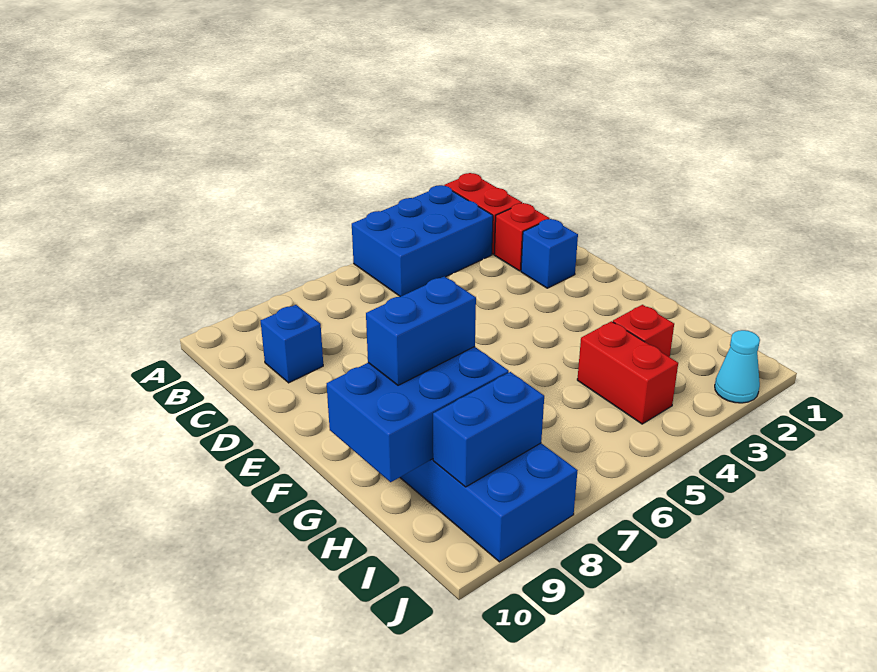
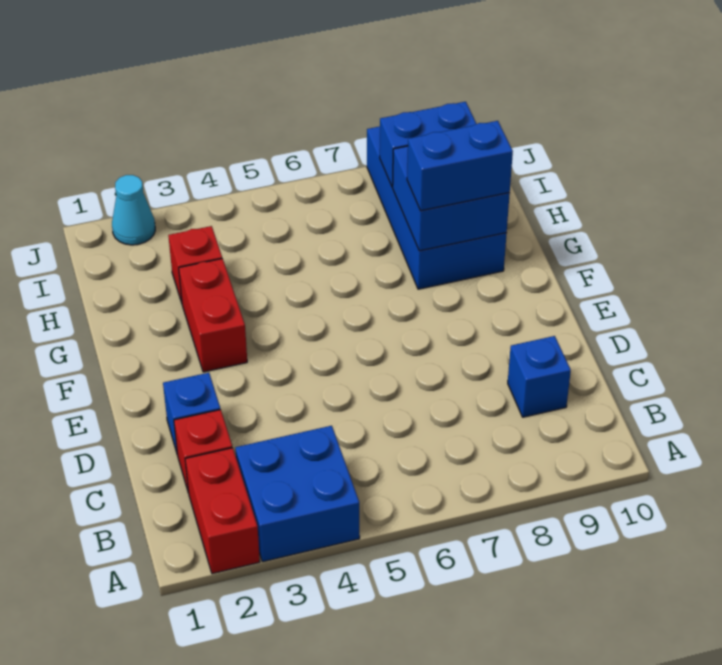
blue 2x3 brick [352,185,493,297] -> blue 2x2 brick [235,426,360,562]
blue 2x3 brick [327,347,509,482] -> blue 2x2 brick [393,146,510,251]
red 1x2 brick [577,321,678,424] -> red 1x2 brick moved to [179,259,247,372]

